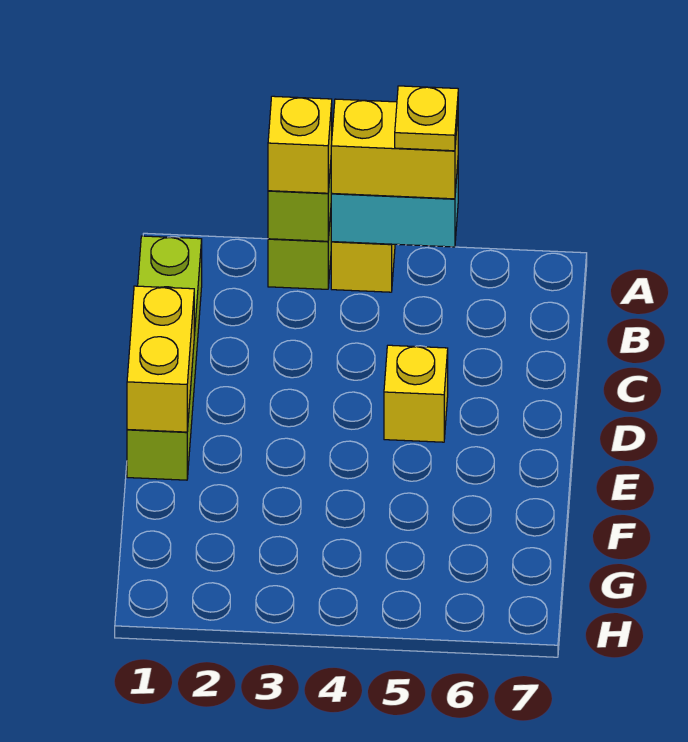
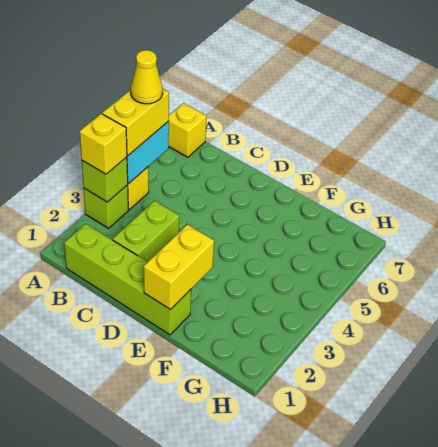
yellow 1x1 plate [395,86,458,151] -> yellow 1x1 cone [131,50,163,104]
none -> lime 1x2 brick [113,201,179,262]
yellow 1x2 brick [127,286,194,432] -> yellow 1x2 brick turned to [144,225,214,310]
yellow 1x1 brick [384,345,448,442] -> yellow 1x1 brick moved to [168,103,207,157]

